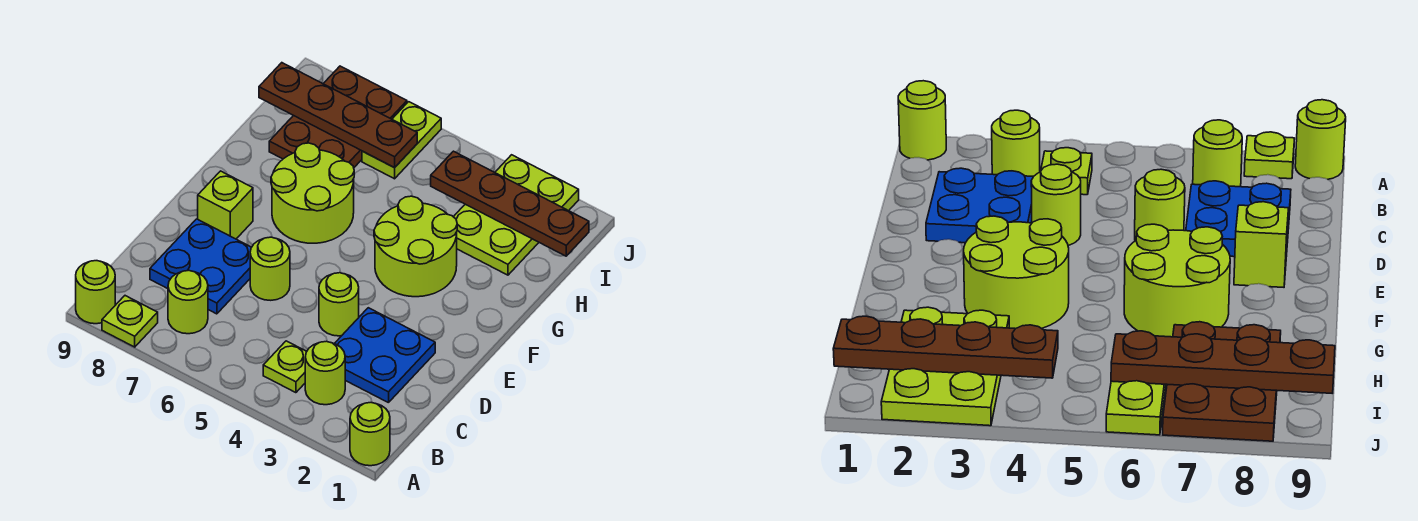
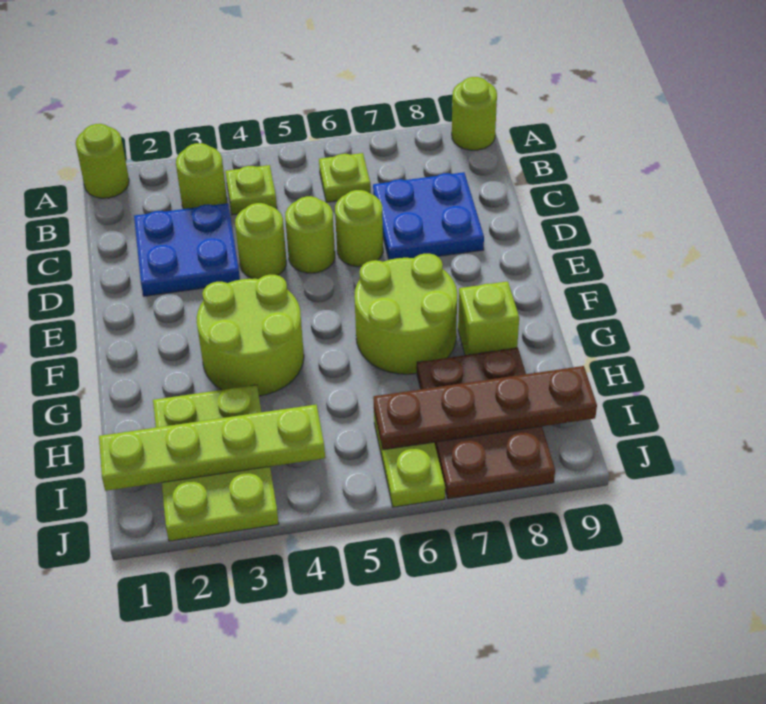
lime 1x1 plate [102,296,158,347] -> lime 1x1 plate moved to [319,153,371,202]
lime 1x1 round brick [168,271,208,334] -> lime 1x1 round brick moved to [285,196,335,273]
lime 1x1 brick [198,171,253,239] -> lime 1x1 brick moved to [458,281,519,355]
brown 1x4 plate [431,151,589,256] -> lime 1x4 plate [99,405,325,491]

